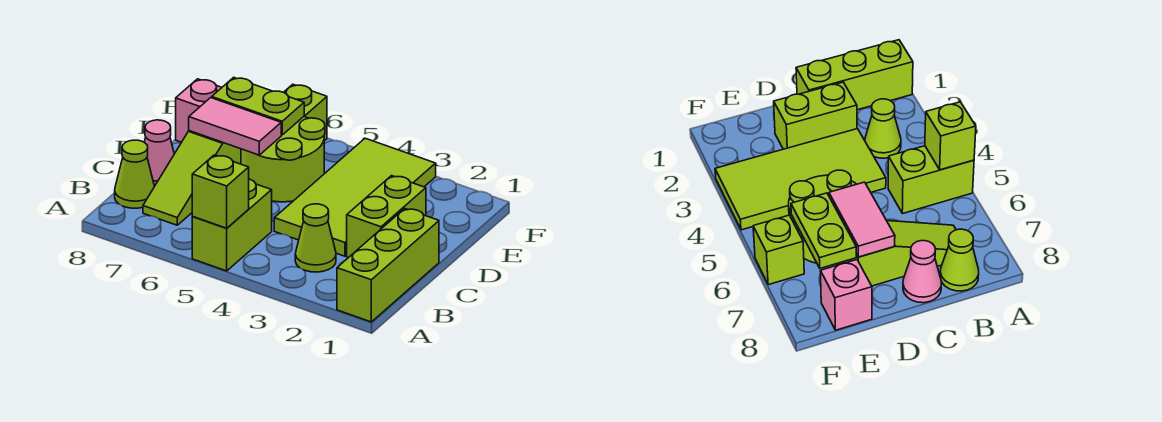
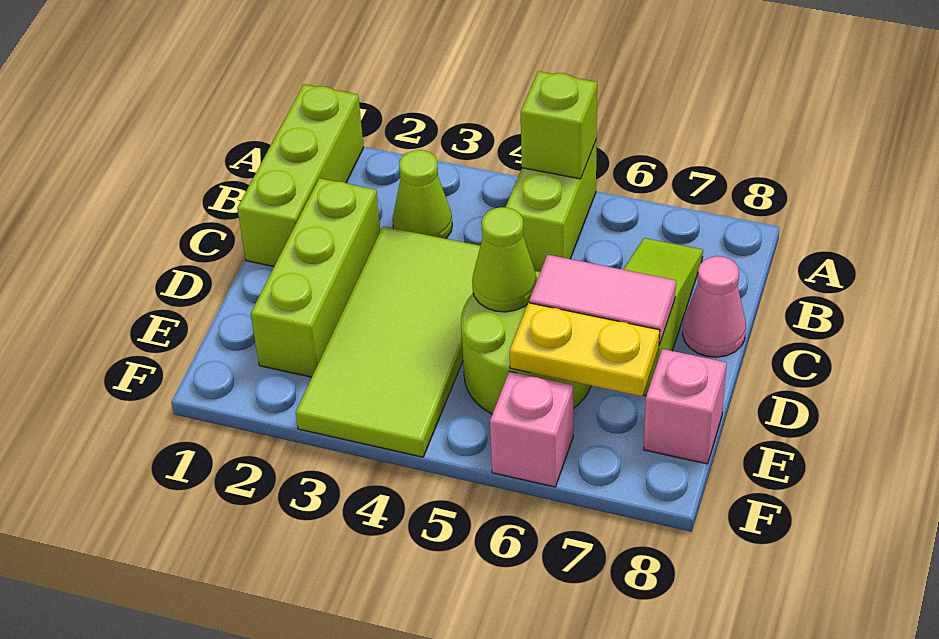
lime 1x1 cone [115,140,155,208] -> lime 1x1 cone moved to [472,207,537,312]
lime 1x2 brick [347,176,426,258] -> lime 1x3 brick [251,178,380,377]
lime 1x2 plate [212,77,304,135] -> yellow 1x2 plate [510,303,660,396]
lime 1x1 brick [284,84,327,141] -> pink 1x1 brick [490,371,573,487]

